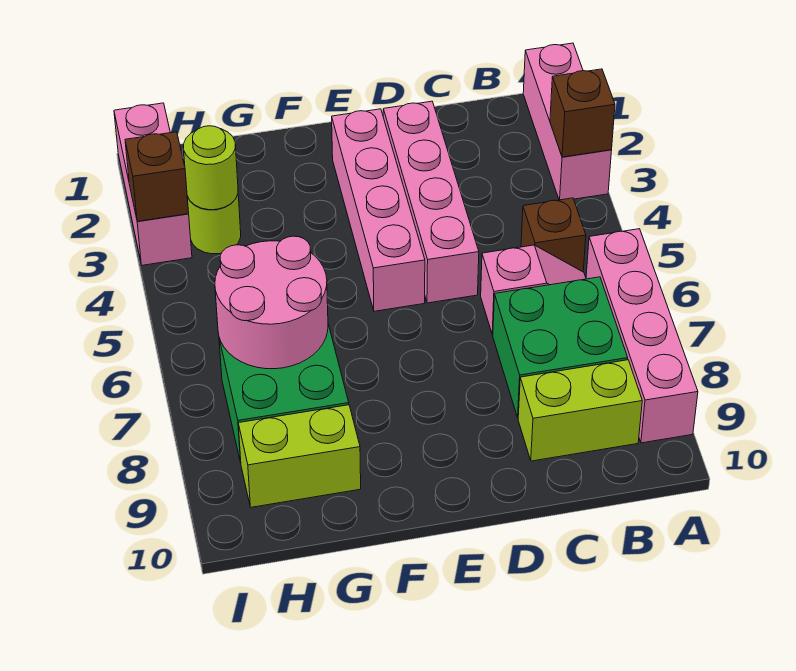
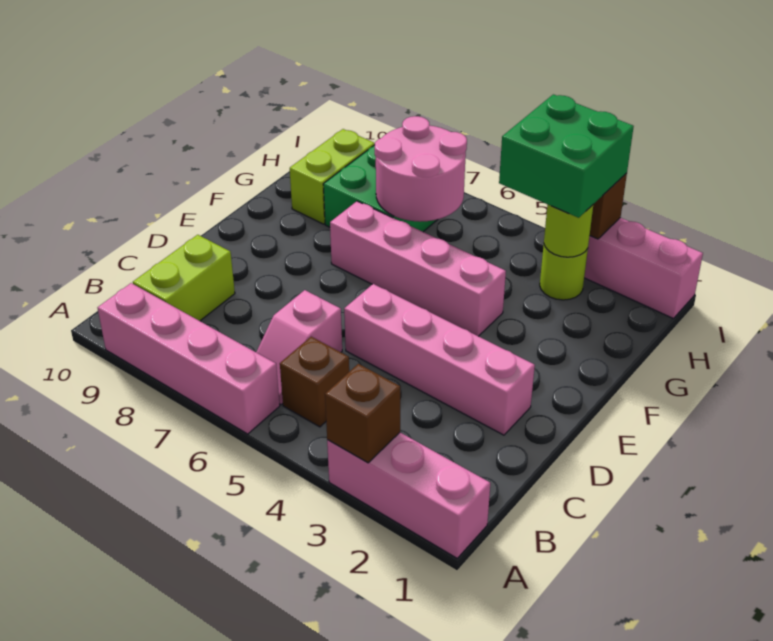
green 2x2 brick [493,277,628,417] -> green 2x2 brick moved to [499,94,634,218]
pink 1x4 brick [332,109,425,311] -> pink 1x4 brick moved to [330,201,506,336]

